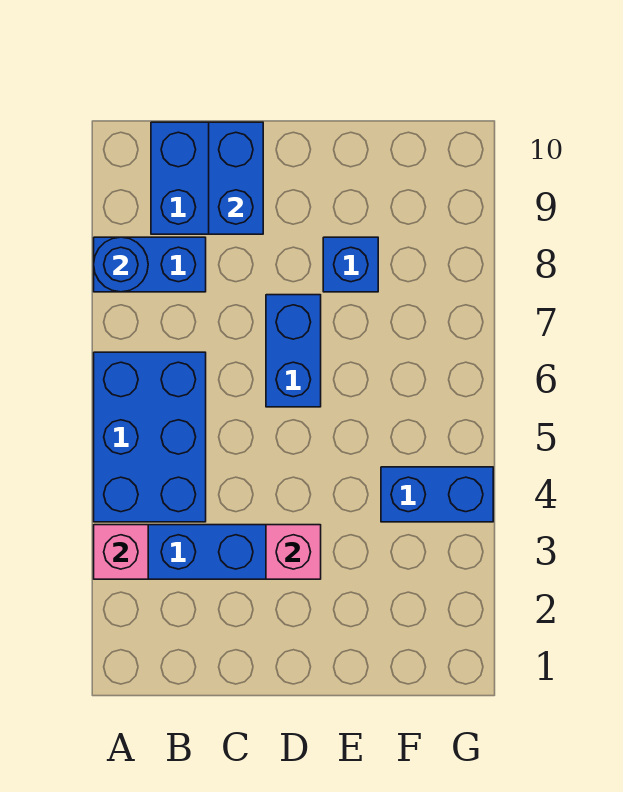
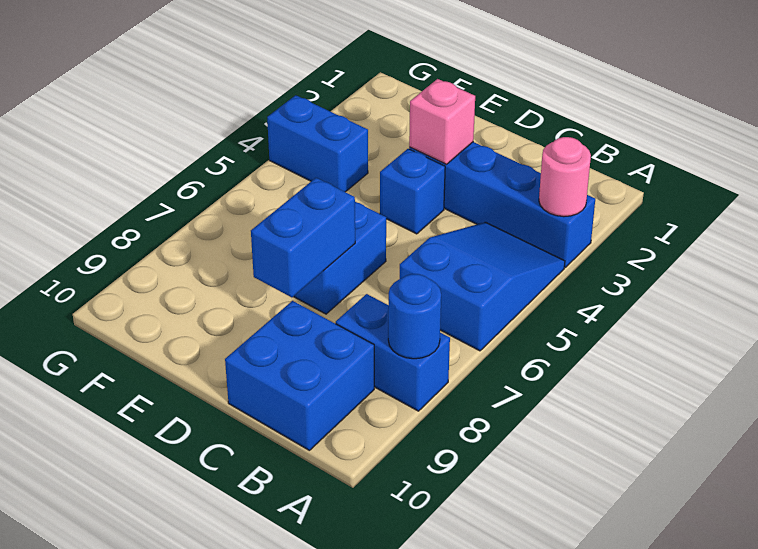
pink 1x1 brick [94,525,148,579] -> pink 1x1 round brick [539,137,591,217]
blue 2x3 brick [94,352,206,522] -> blue 2x3 slope [400,222,565,351]
blue 1x2 brick [209,122,263,234] -> blue 1x2 brick moved to [251,178,355,297]
blue 1x1 brick [323,237,378,292] -> blue 1x1 brick moved to [380,149,445,234]

